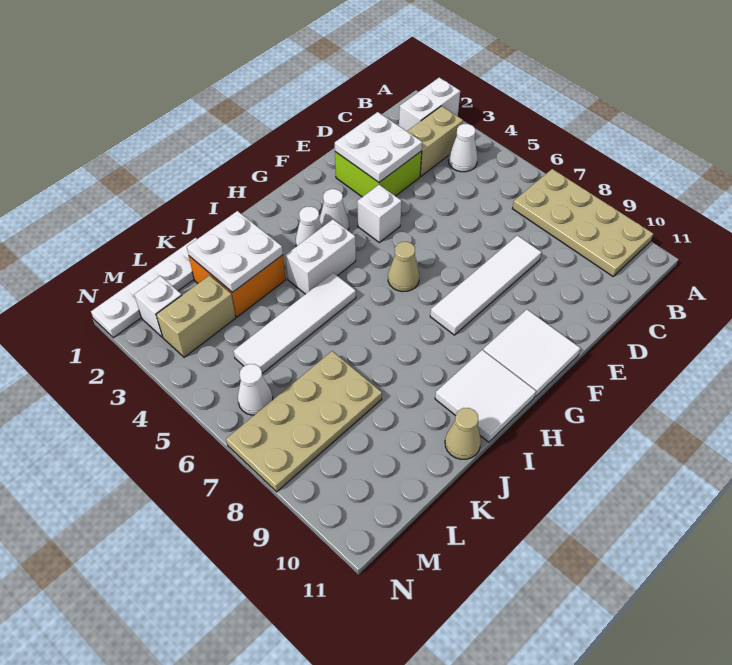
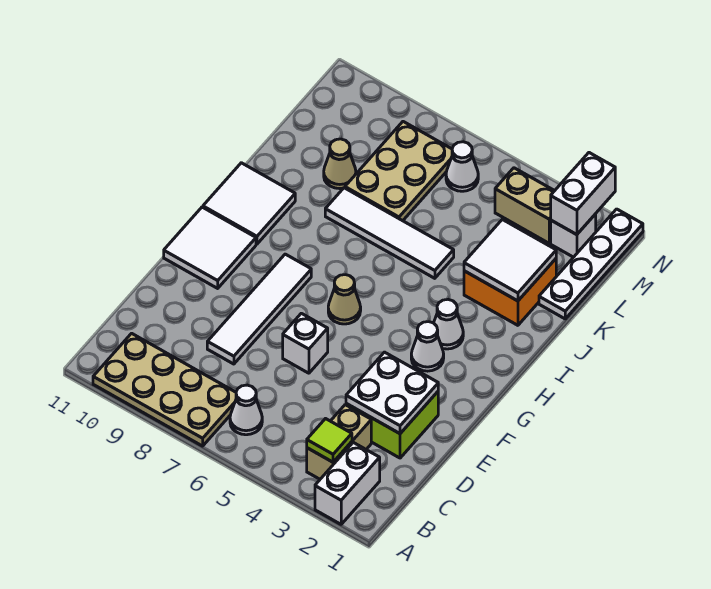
none -> lime 1x1 tile [307,419,352,462]
white 1x1 cone [448,124,478,172] -> white 1x1 cone moved to [230,385,262,435]
white 1x1 brick [357,185,401,242] -> white 1x1 brick moved to [283,313,328,373]
white 1x2 brick [285,219,356,294] -> white 1x2 brick moved to [551,153,615,235]
white 1x4 tile [233,273,356,374] -> white 1x4 tile turned to [325,188,454,278]
white 2x2 plate [187,211,283,292] -> white 2x2 tile [464,219,556,301]
tan 1x1 cone [445,408,481,459] -> tan 1x1 cone moved to [324,139,356,189]
tan 2x4 plate [226,351,382,492] -> tan 2x3 plate [345,122,452,221]
tan 1x2 brick [156,276,236,357] -> tan 1x2 brick turned to [495,168,554,243]

